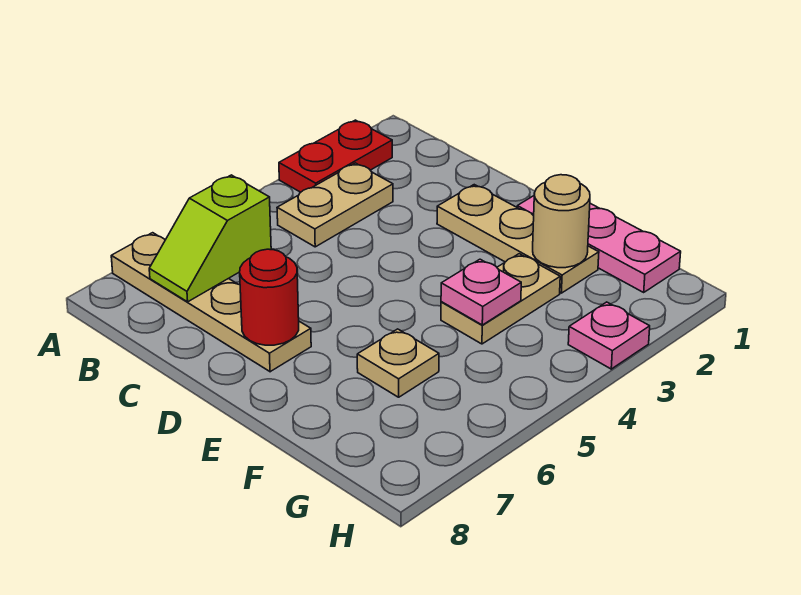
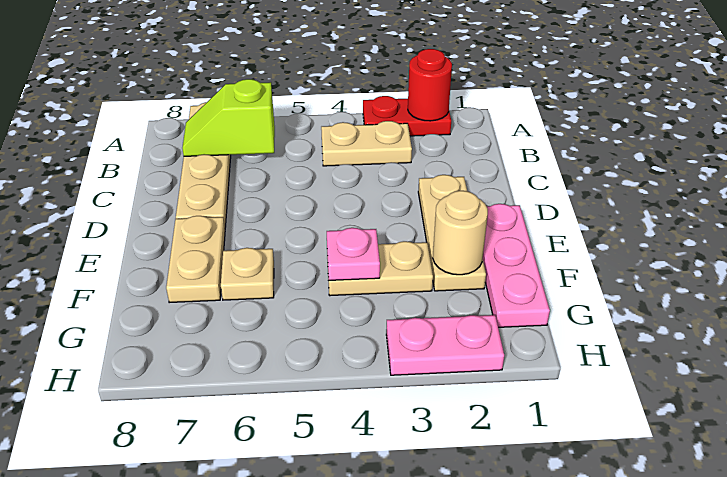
red 1x1 round brick [240,249,299,345] -> red 1x1 round brick moved to [408,49,452,121]
none -> tan 1x2 plate [166,216,225,303]
pink 1x1 plate [568,302,650,369] -> pink 1x2 plate [386,315,504,375]

